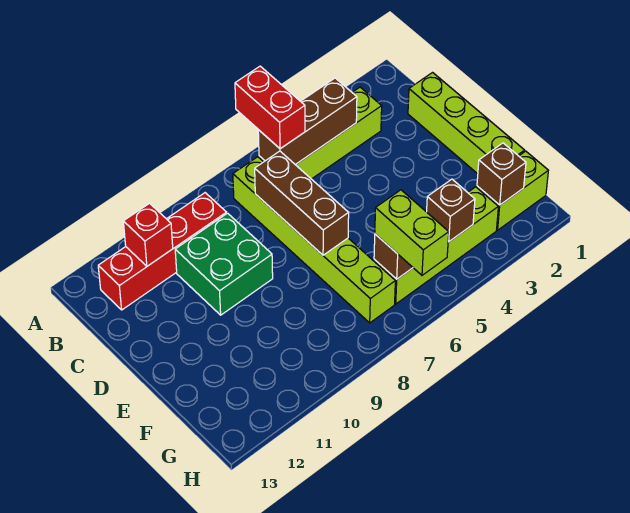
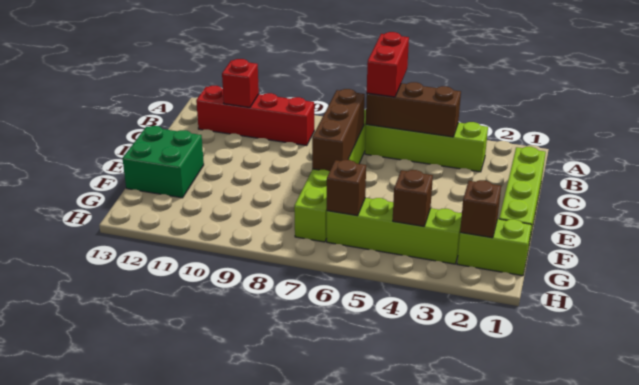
green 2x2 brick [175,213,273,315] -> green 2x2 brick moved to [122,126,204,198]
lime 1x2 brick [375,190,449,275] -> none

